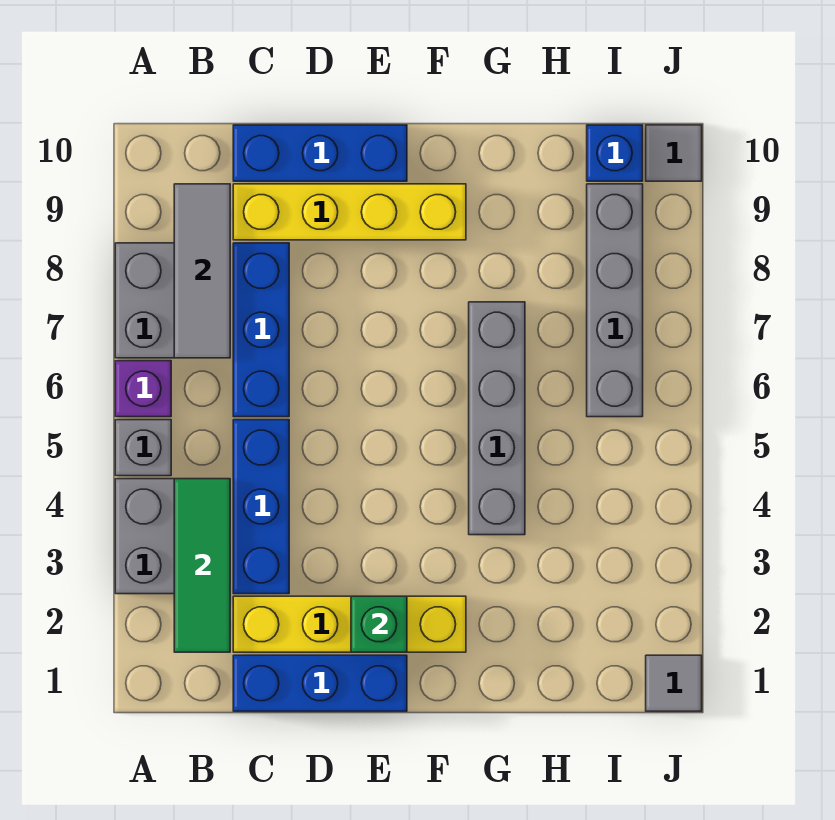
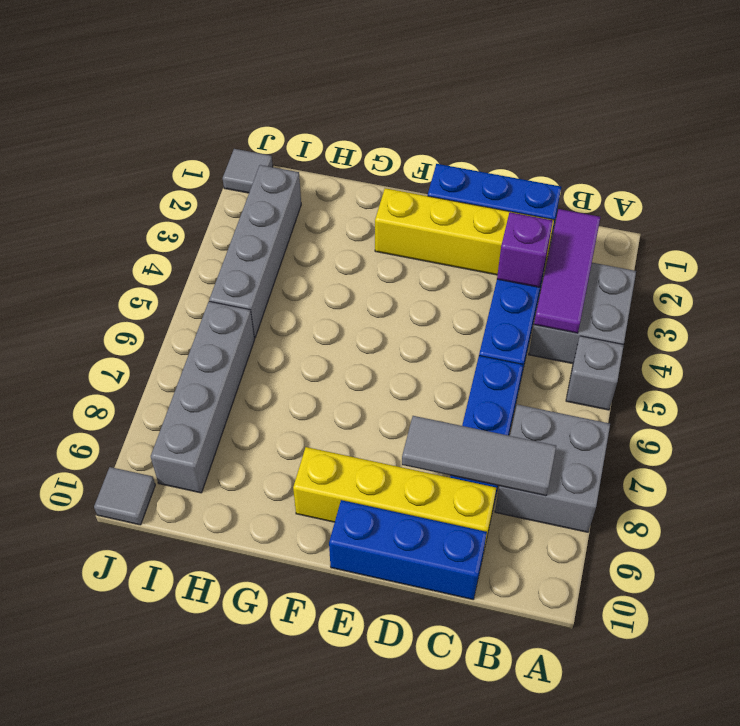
purple 1x1 brick [115,361,171,417] -> purple 1x1 brick moved to [497,212,553,287]
green 1x3 tile [174,479,230,652] -> purple 1x3 tile [534,209,600,333]
grey 1x3 tile [174,184,230,358] -> grey 1x3 tile turned to [402,416,556,496]
green 1x1 brick [351,596,407,652] -> none
grey 1x4 brick [469,302,525,535] -> grey 1x4 brick moved to [209,165,301,338]
blue 1x1 brick [587,125,643,181] -> none

